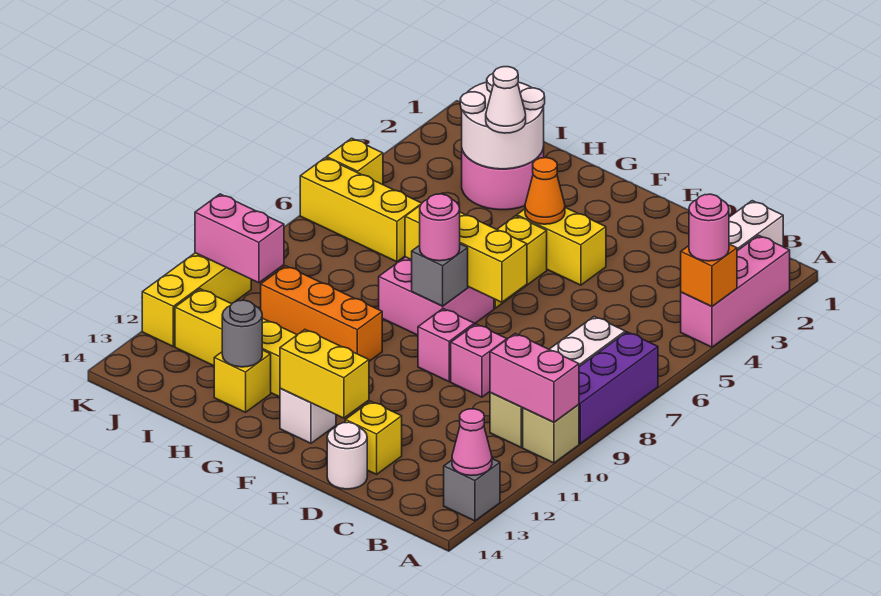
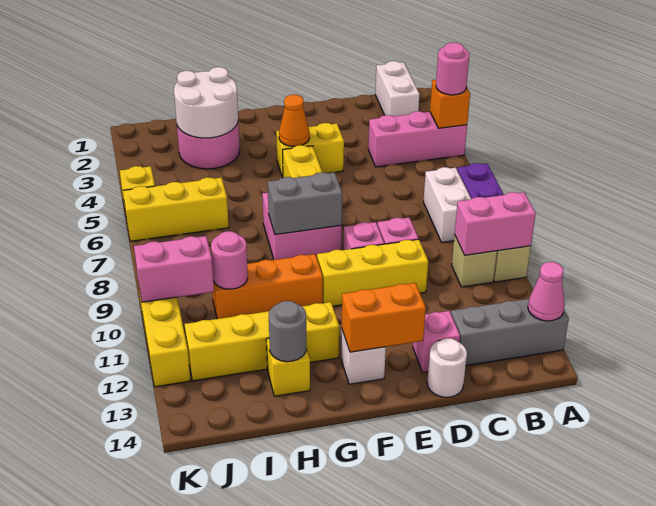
pink 1x3 brick [681,235,790,347] -> pink 1x3 brick turned to [368,111,467,167]
grey 1x1 brick [444,459,500,521] -> grey 1x3 brick [451,299,569,366]
yellow 1x1 brick [345,401,402,474] -> pink 1x1 brick [413,311,460,373]
yellow 1x3 brick [405,205,527,302] -> yellow 1x3 brick moved to [317,239,428,306]
yellow 1x2 brick [280,330,369,418] -> orange 1x2 brick [342,283,426,352]
grey 1x1 brick [412,244,468,306] -> grey 1x2 brick [268,172,342,235]
pink 1x1 round brick [420,194,460,261] -> pink 1x1 round brick moved to [211,231,248,289]
white 1x1 cone [486,67,526,133] -> none

